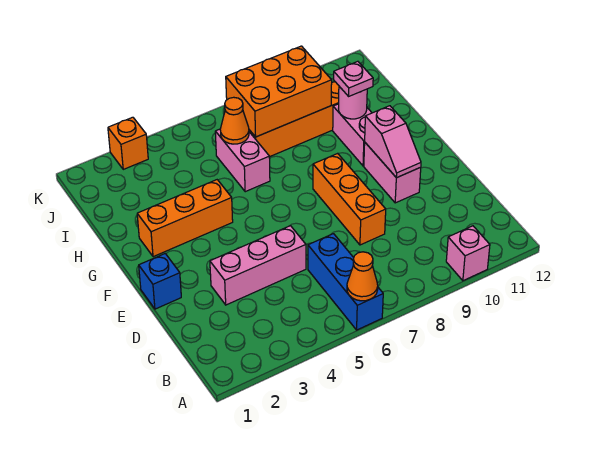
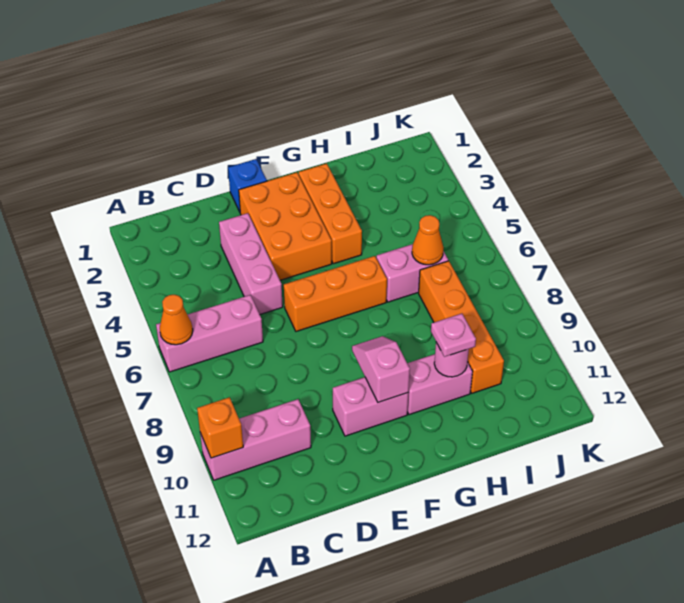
blue 1x3 brick [308,234,383,330] -> pink 1x3 brick [156,295,263,372]
pink 1x1 brick [446,226,490,281] -> pink 1x3 brick [200,399,311,480]
orange 1x3 brick [313,153,386,245] -> orange 1x3 brick moved to [283,256,387,331]
pink 1x2 slope [365,106,421,178] -> pink 1x2 slope turned to [352,336,410,402]
orange 2x3 brick [226,46,332,137] -> orange 2x3 brick moved to [239,172,332,280]
orange 1x1 brick [108,117,148,169] -> orange 1x1 brick moved to [197,397,243,458]

